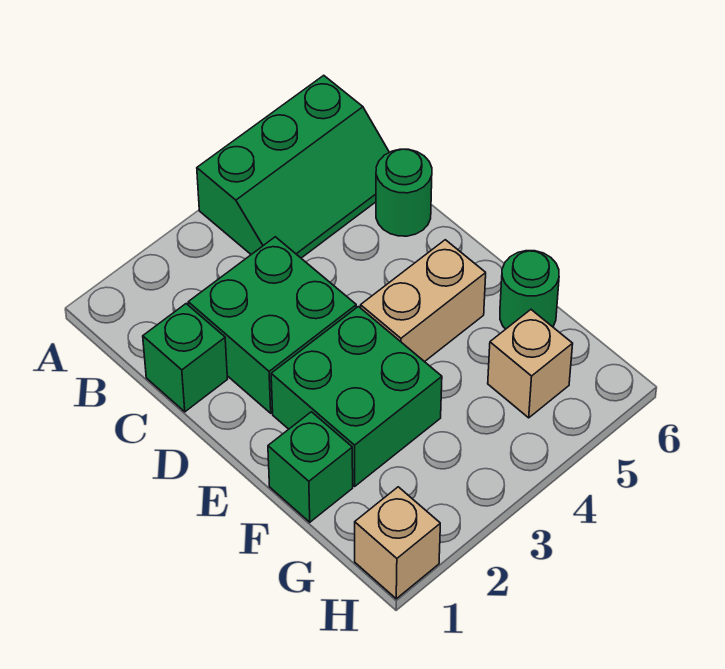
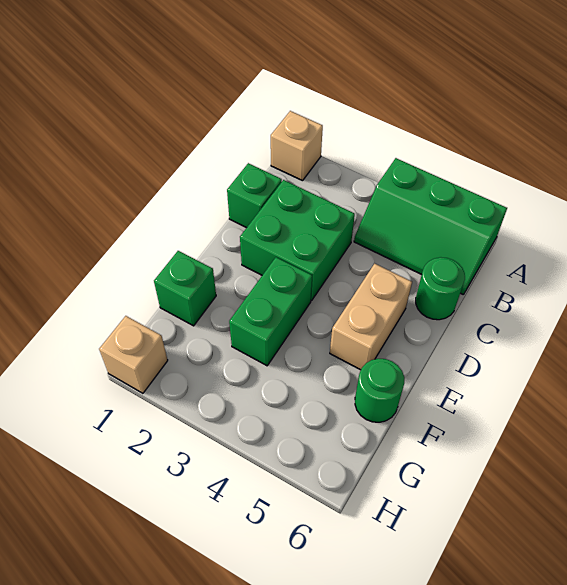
green 2x2 brick [271,307,442,486] -> green 1x2 brick [229,257,312,366]
tan 1x2 brick [361,240,486,362] -> tan 1x2 brick turned to [330,264,412,370]
tan 1x1 brick [488,310,573,418] -> tan 1x1 brick moved to [271,111,323,181]

